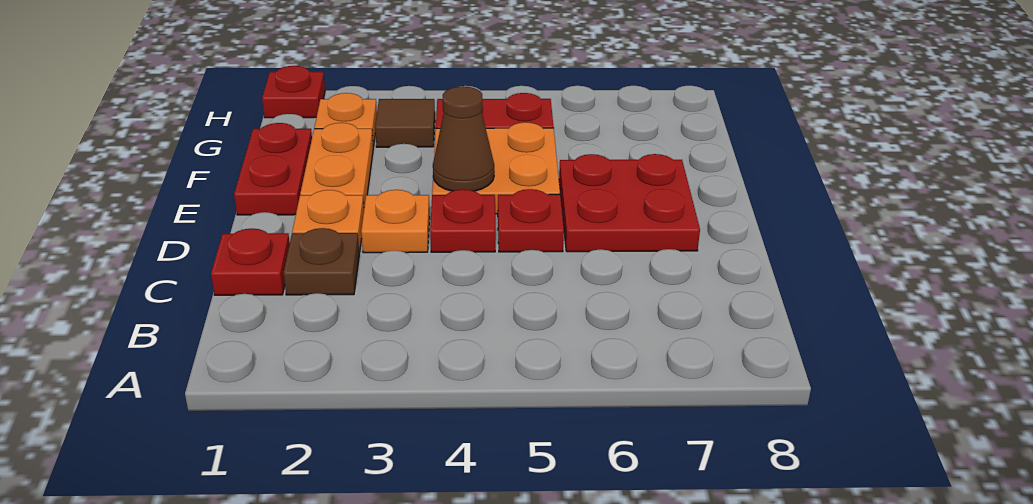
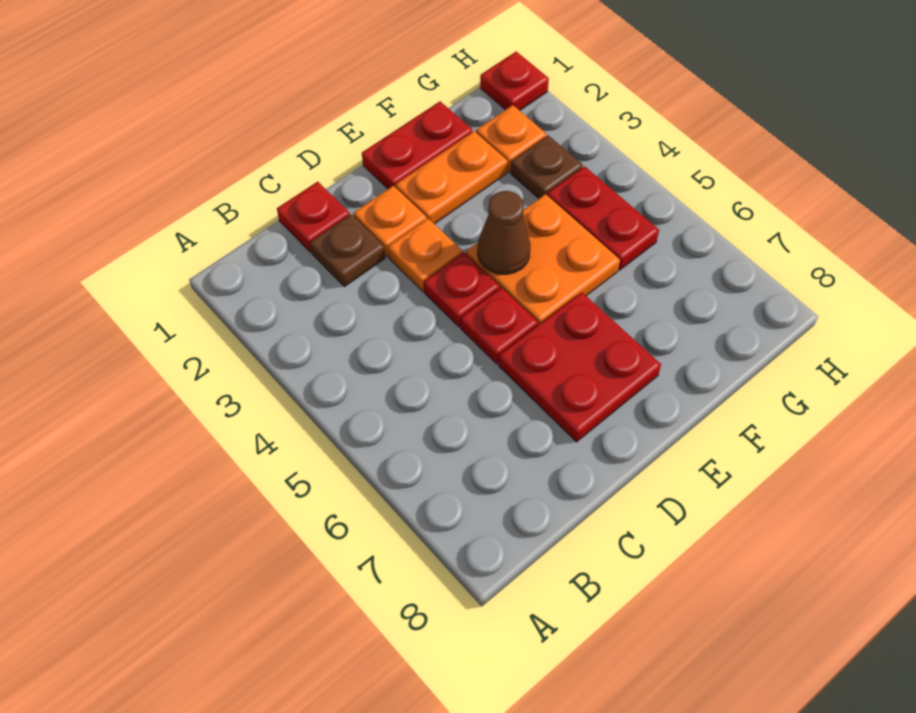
brown 1x1 tile [375,99,435,147] -> brown 1x1 plate [510,135,583,199]

